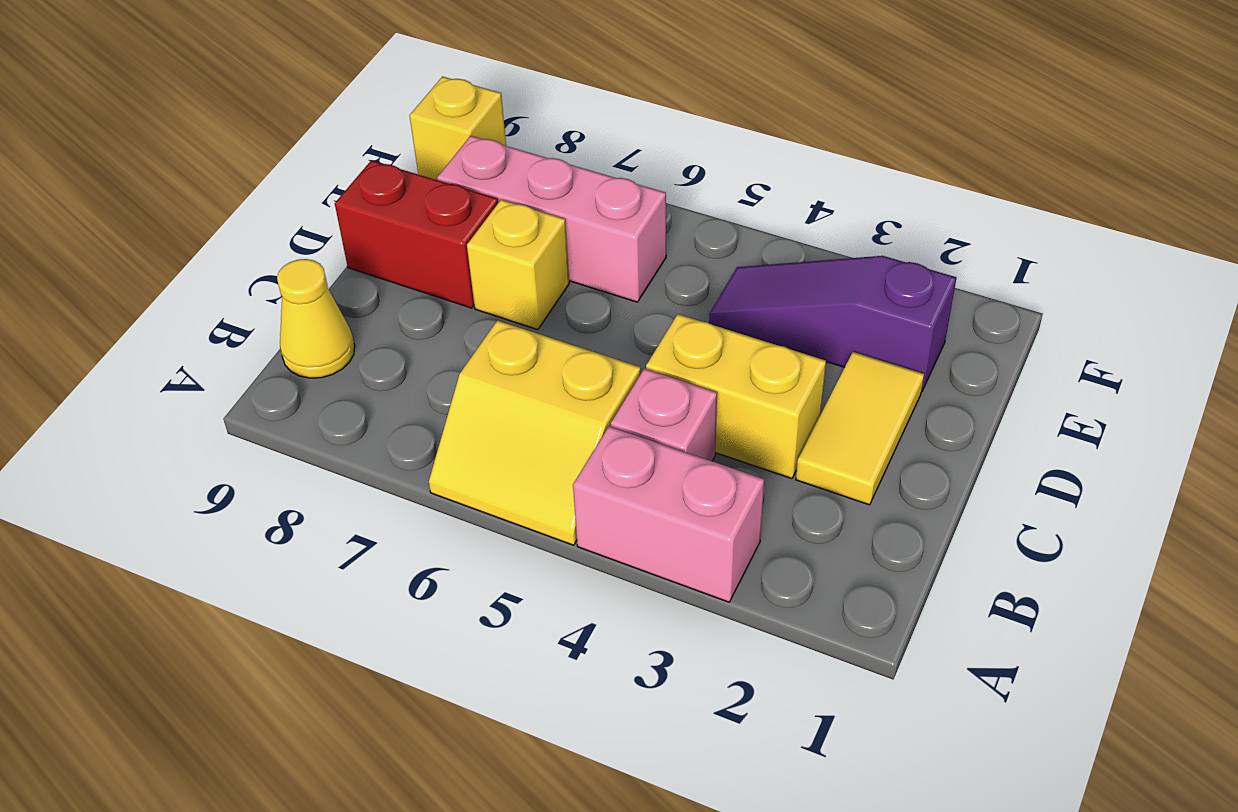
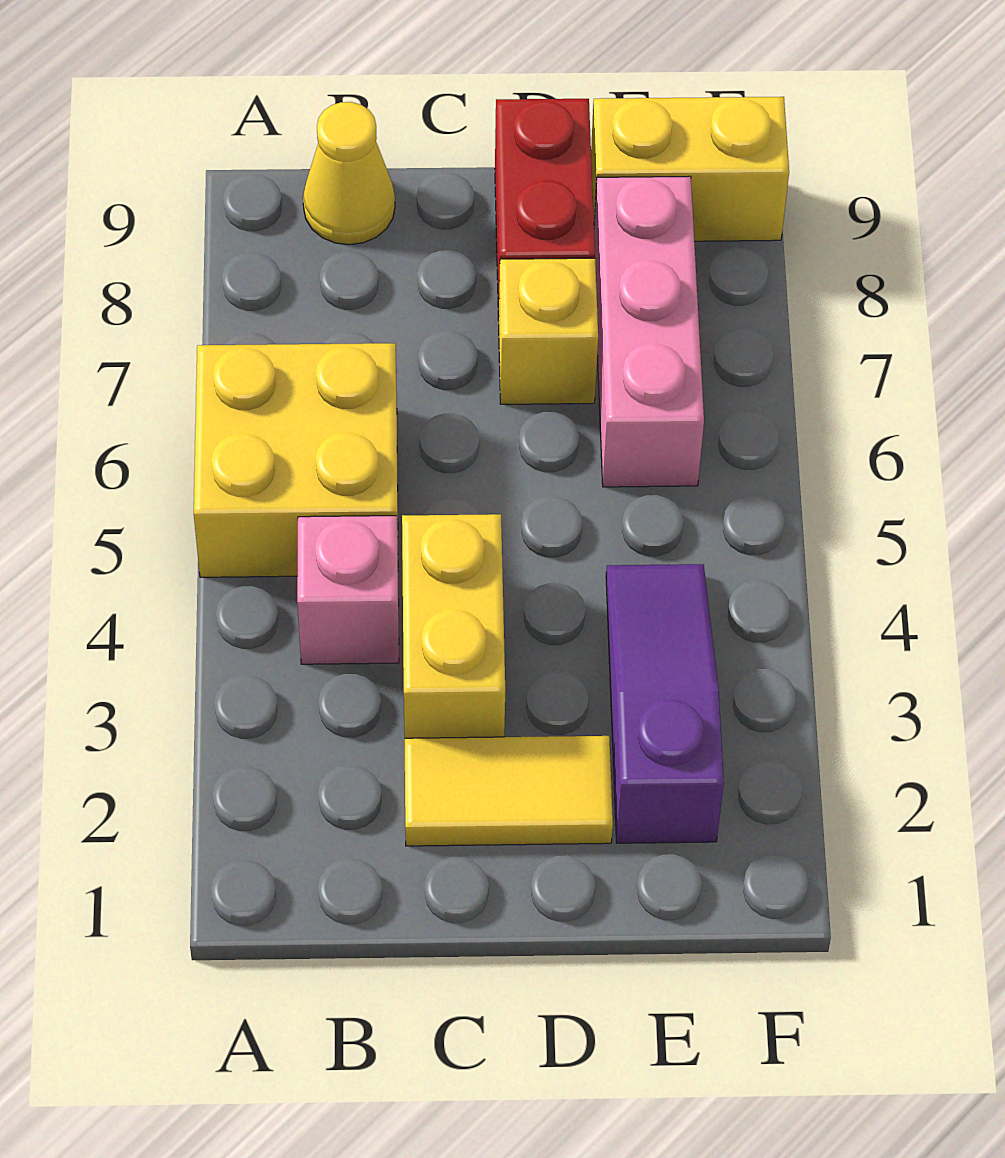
pink 1x2 brick [573,426,764,602] -> none
yellow 2x2 slope [429,320,641,545] -> yellow 2x2 brick [194,343,398,577]
yellow 1x1 brick [409,77,506,180] -> yellow 1x2 brick [591,97,789,241]

